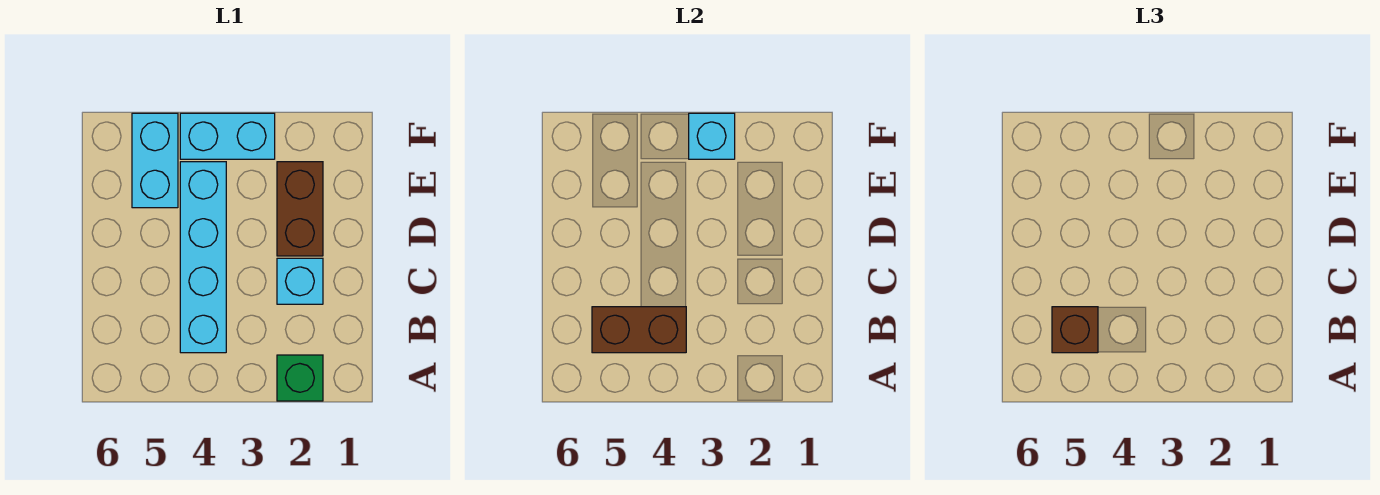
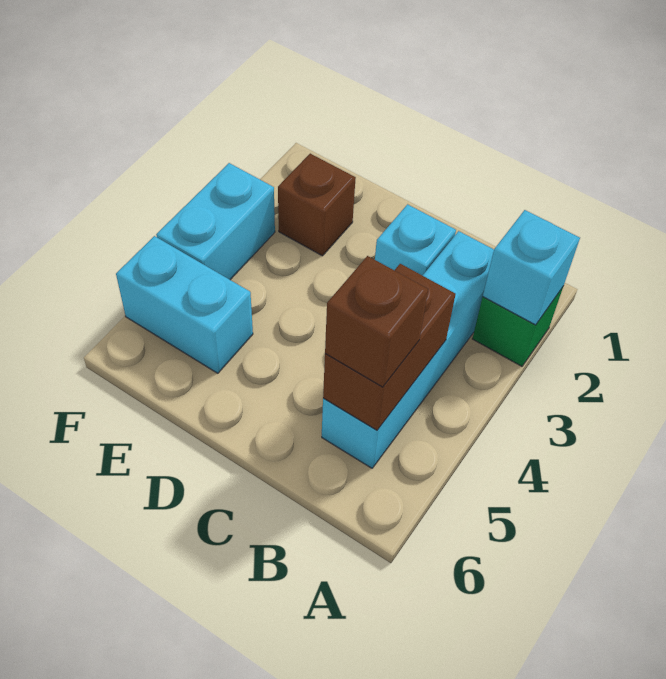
cyan 1x4 brick [180,162,226,353] -> cyan 1x4 brick turned to [322,231,494,468]
brown 1x2 brick [277,162,323,256] -> brown 1x1 brick [278,154,356,256]
cyan 1x1 brick [689,113,735,159] -> cyan 1x1 brick moved to [483,210,580,325]

